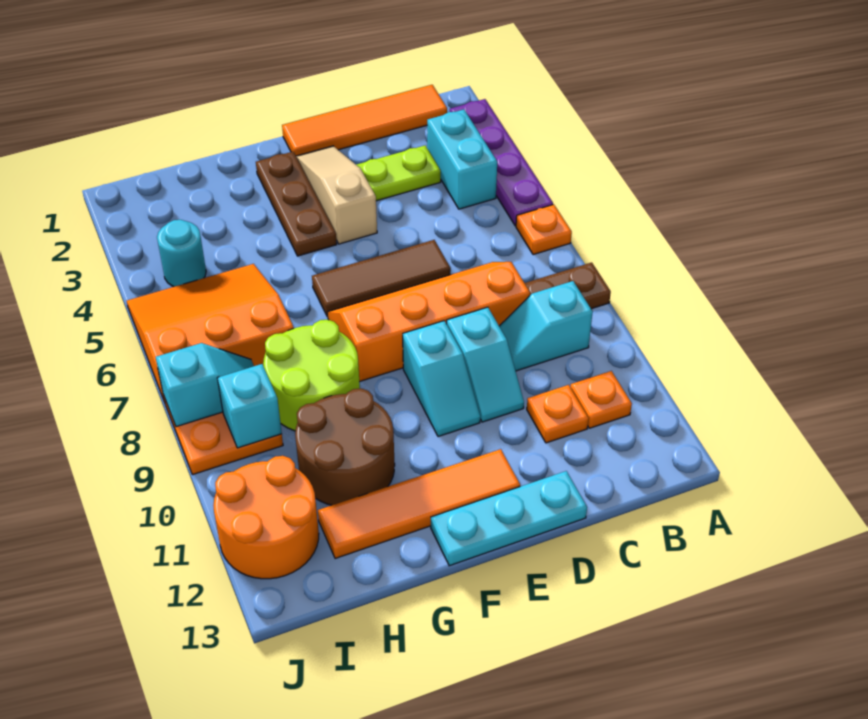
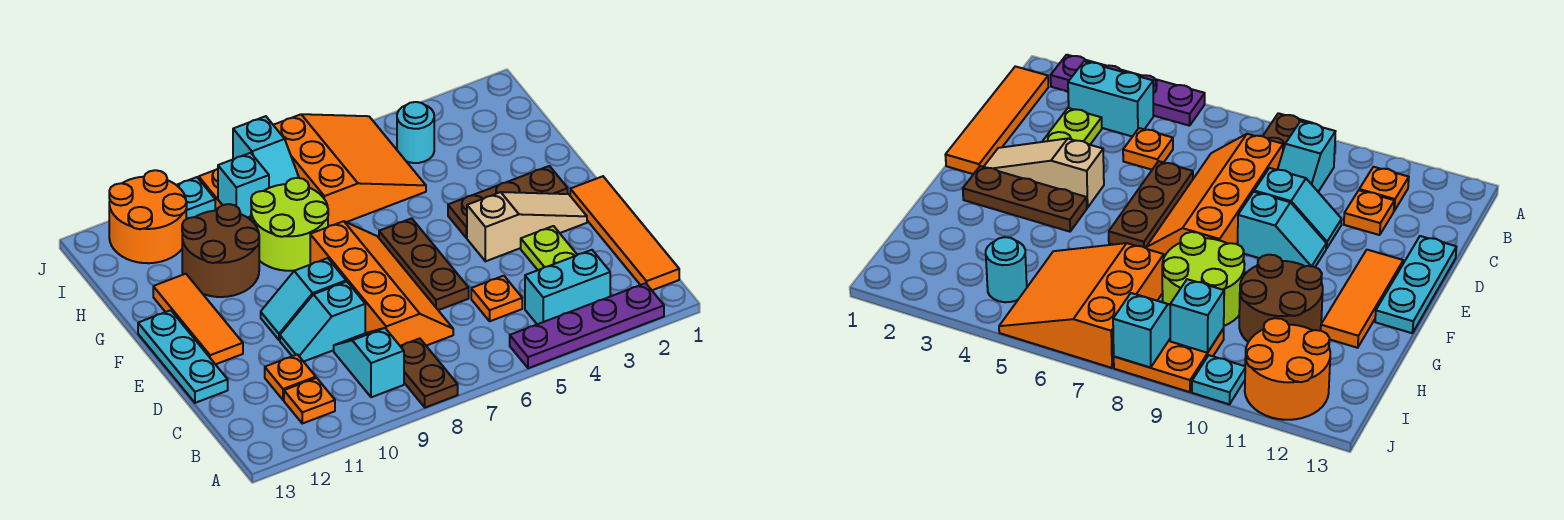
orange 1x1 plate [516,205,572,255] -> orange 1x1 plate moved to [471,276,522,321]
brown 1x3 tile [312,240,451,317] -> brown 1x3 plate [379,218,469,310]
orange 1x4 tile [318,449,520,559] -> orange 1x3 tile [153,274,243,364]
none -> cyan 1x1 plate [177,177,215,219]

